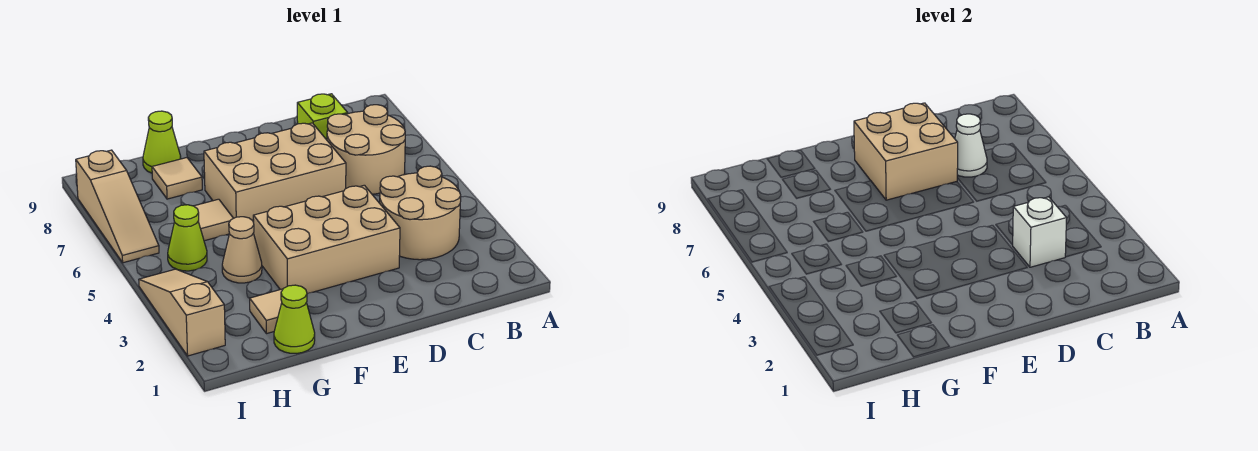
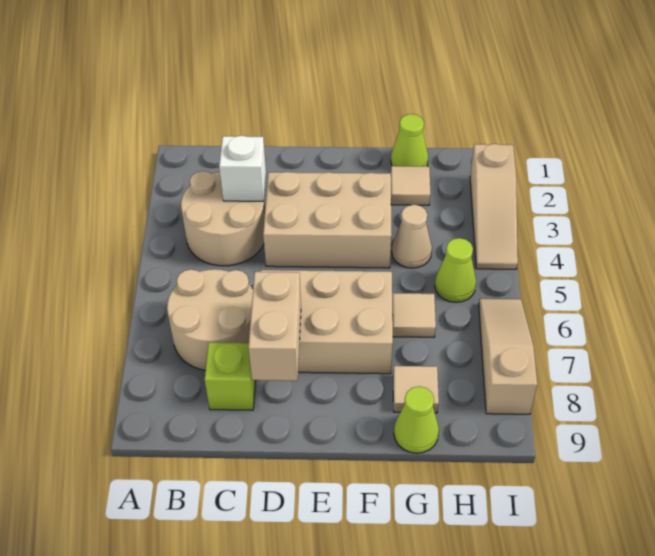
white 1x1 cone [955,114,987,177] -> none
tan 2x2 brick [854,103,958,200] -> tan 1x2 brick [248,272,301,381]

